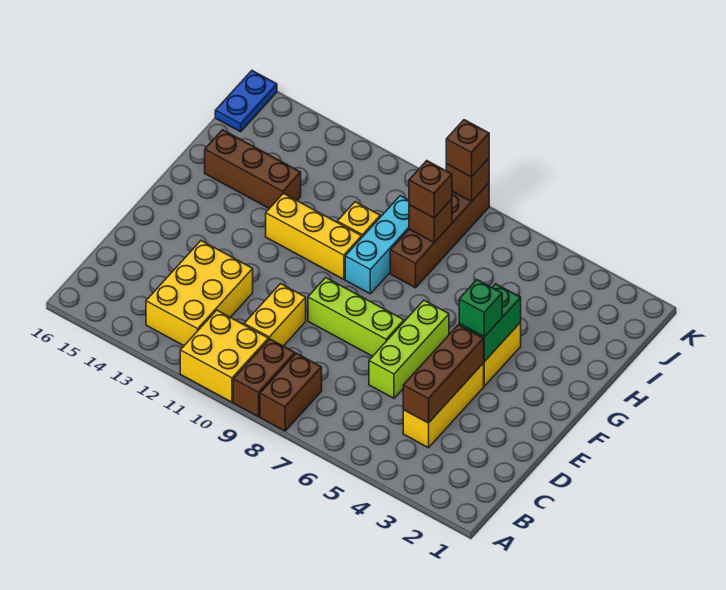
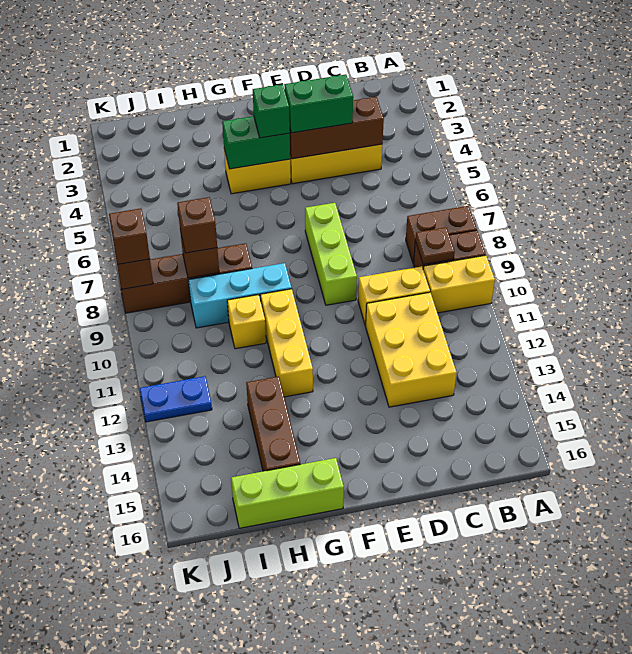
yellow 2x2 brick [180,310,269,402] -> yellow 1x2 brick [423,255,495,313]
none -> brown 1x1 plate [415,227,455,265]
yellow 2x3 brick [146,241,253,346] -> yellow 2x3 brick turned to [365,292,456,407]
none -> green 1x2 brick [284,75,353,133]
lime 1x3 brick [369,300,449,398] -> lime 1x3 brick moved to [231,458,344,528]
blue 1x2 plate [215,71,277,132] -> blue 1x2 plate moved to [140,376,212,422]

